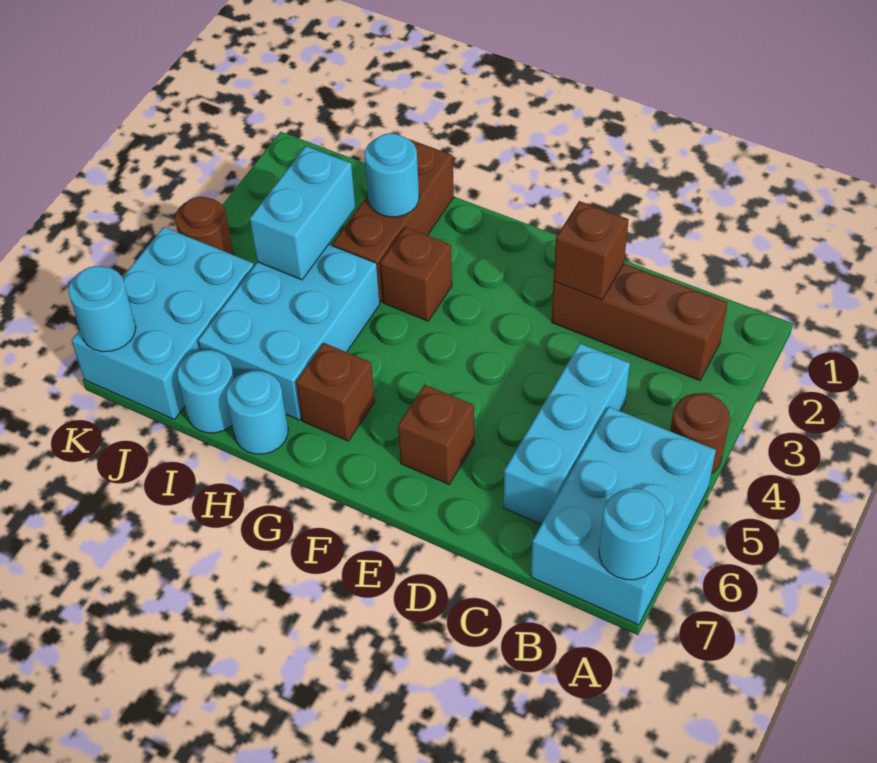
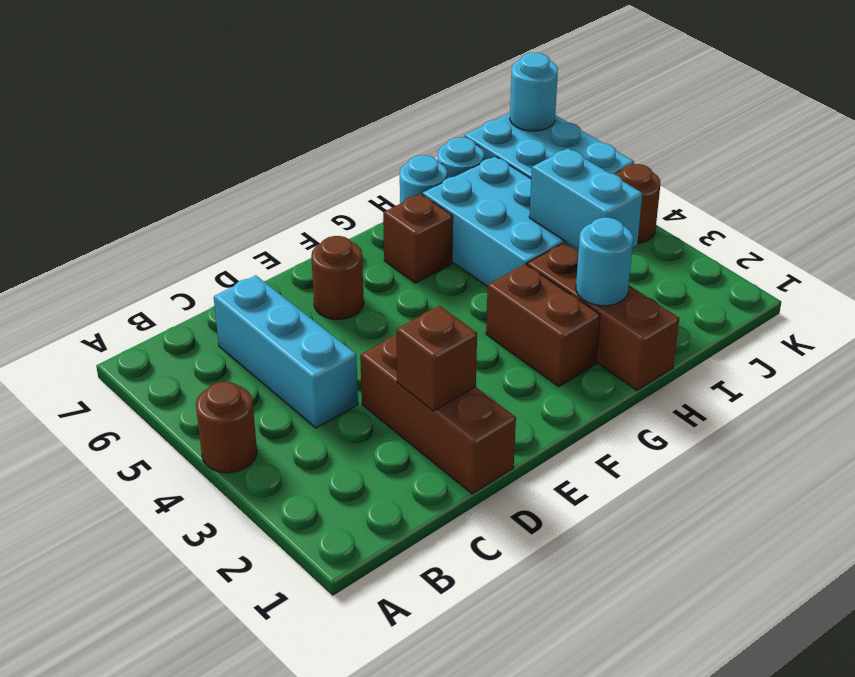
cyan 2x3 brick [531,407,716,625] -> none
cyan 1x1 round brick [599,489,665,580] -> none
brown 1x3 brick [552,264,728,380] -> brown 1x3 brick turned to [360,335,516,494]
brown 1x1 brick [398,385,474,484] -> brown 1x1 round brick [311,236,364,319]
brown 1x1 brick [380,227,452,321] -> brown 1x2 brick [486,264,600,387]

